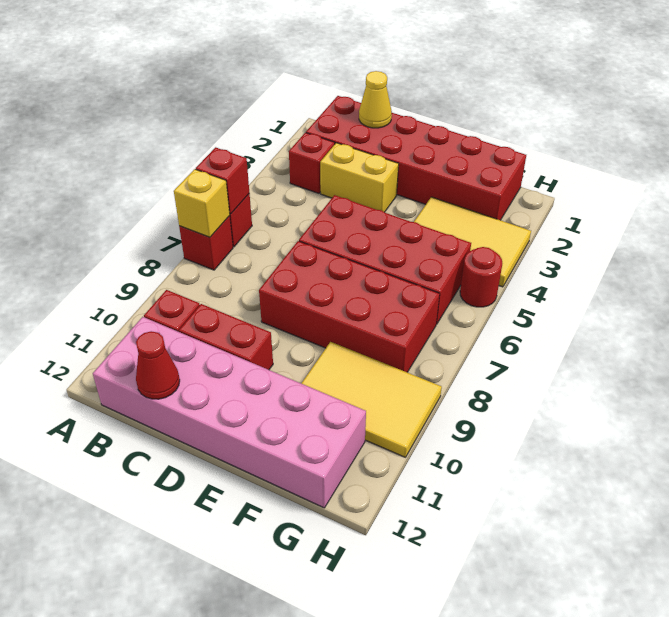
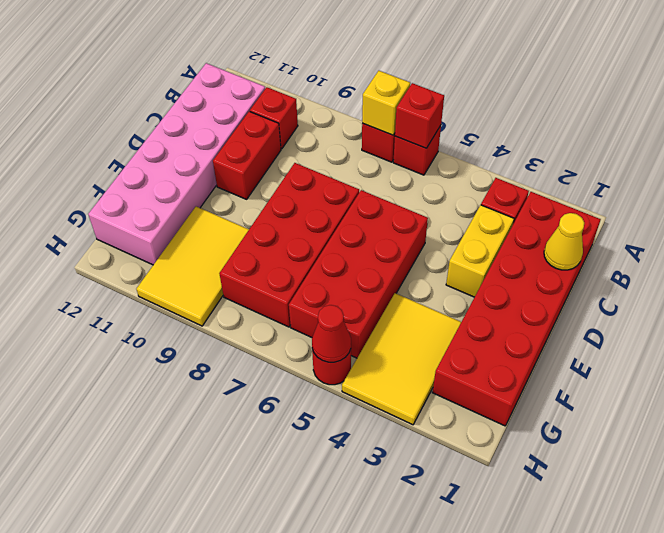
red 1x1 cone [136,331,180,399] -> red 1x1 cone moved to [312,305,351,362]

